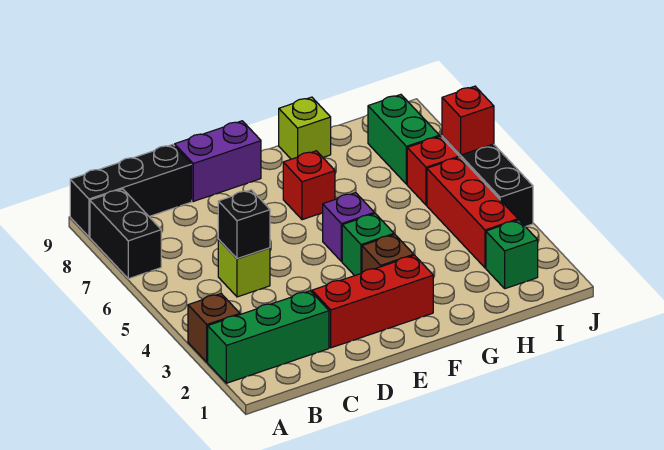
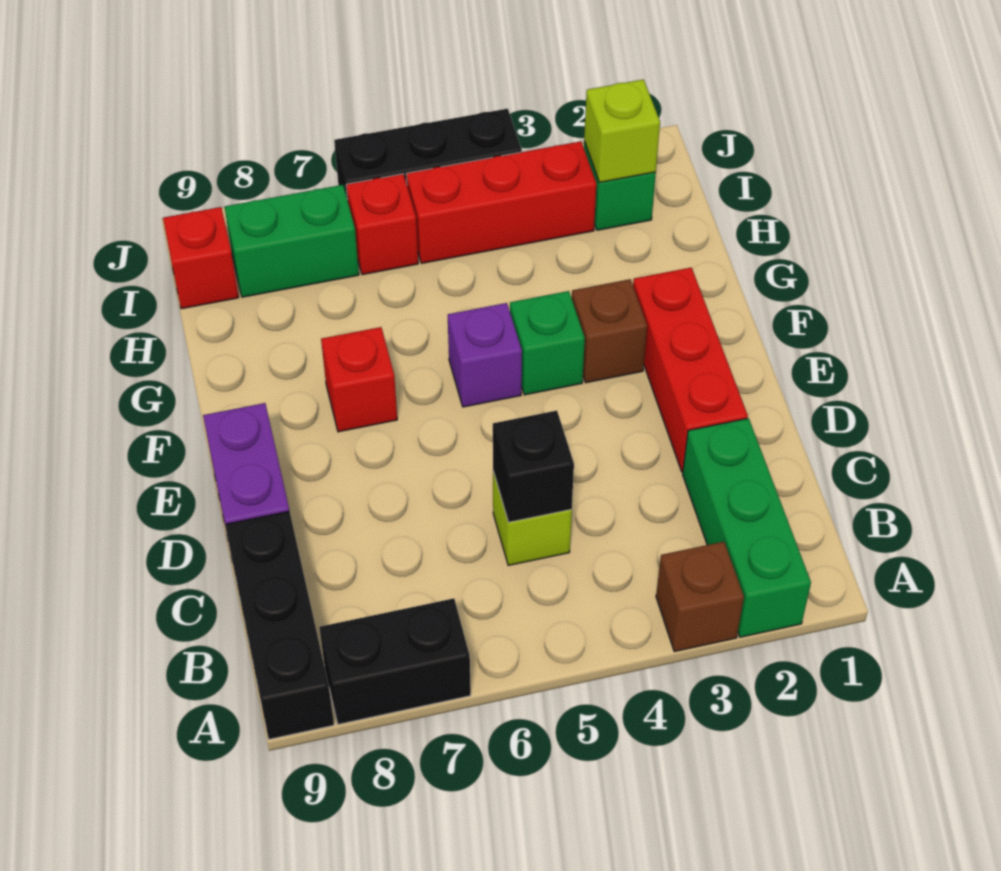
lime 1x1 brick [279,97,331,159] -> lime 1x1 brick moved to [584,79,660,182]
red 1x1 brick [442,86,494,155] -> red 1x1 brick moved to [163,207,239,309]

